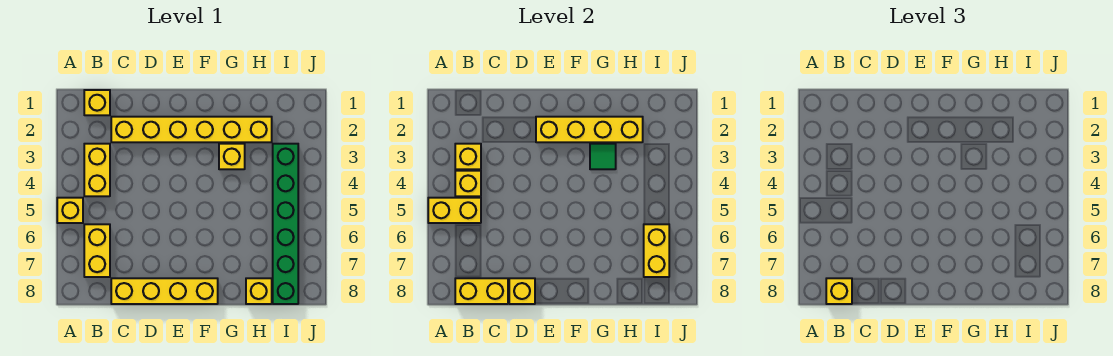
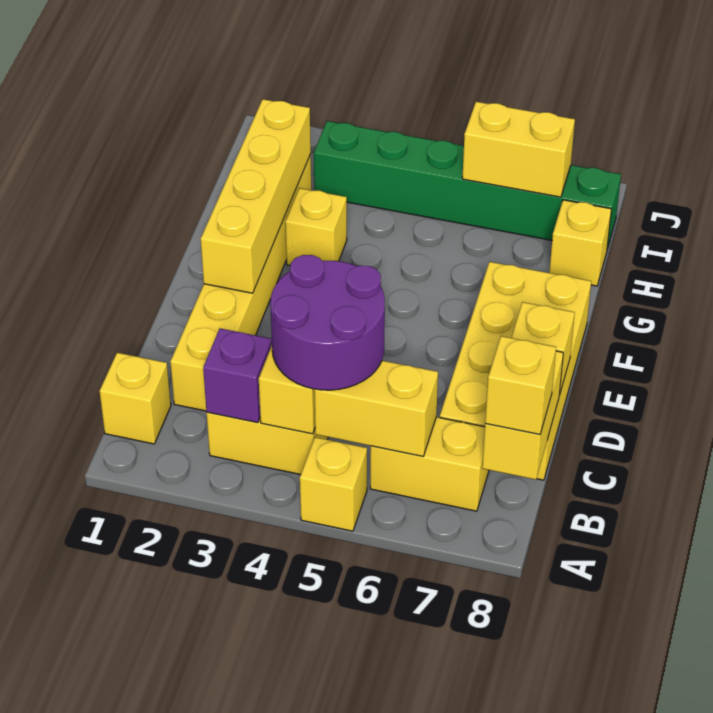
yellow 1x2 brick [428,198,481,223] -> yellow 1x2 brick turned to [314,361,438,456]
yellow 1x1 brick [455,144,481,169] -> purple 1x1 brick [203,328,272,423]
none -> purple 2x2 round brick [270,255,385,390]
yellow 1x4 brick [111,278,218,304] -> yellow 2x4 brick [440,262,591,480]
green 1x1 tile [590,144,616,169] -> none

